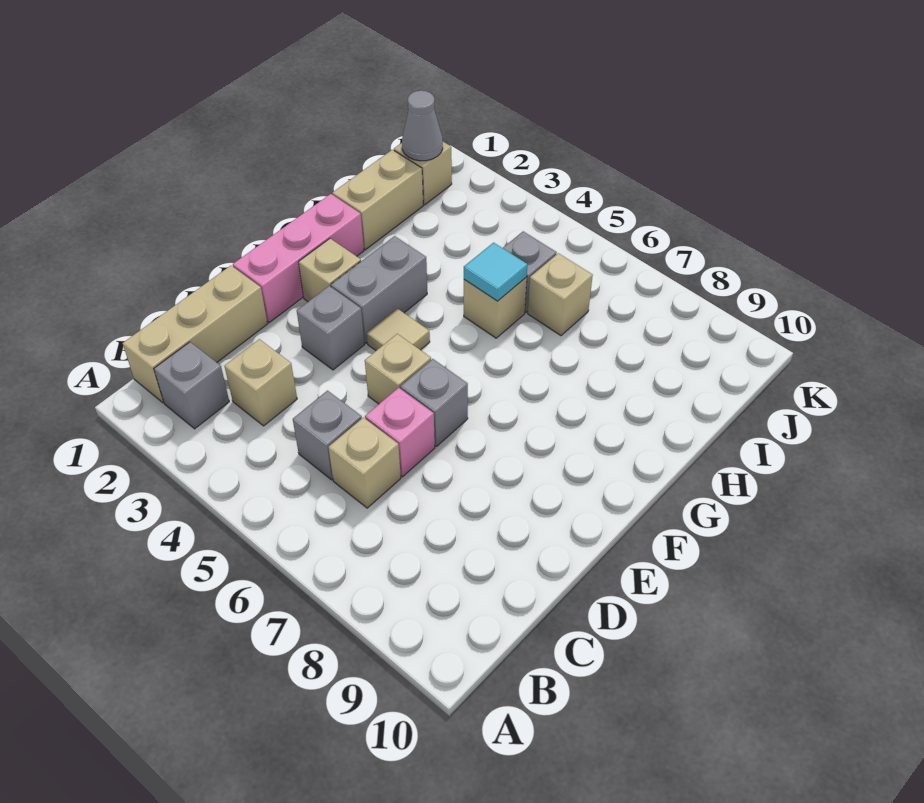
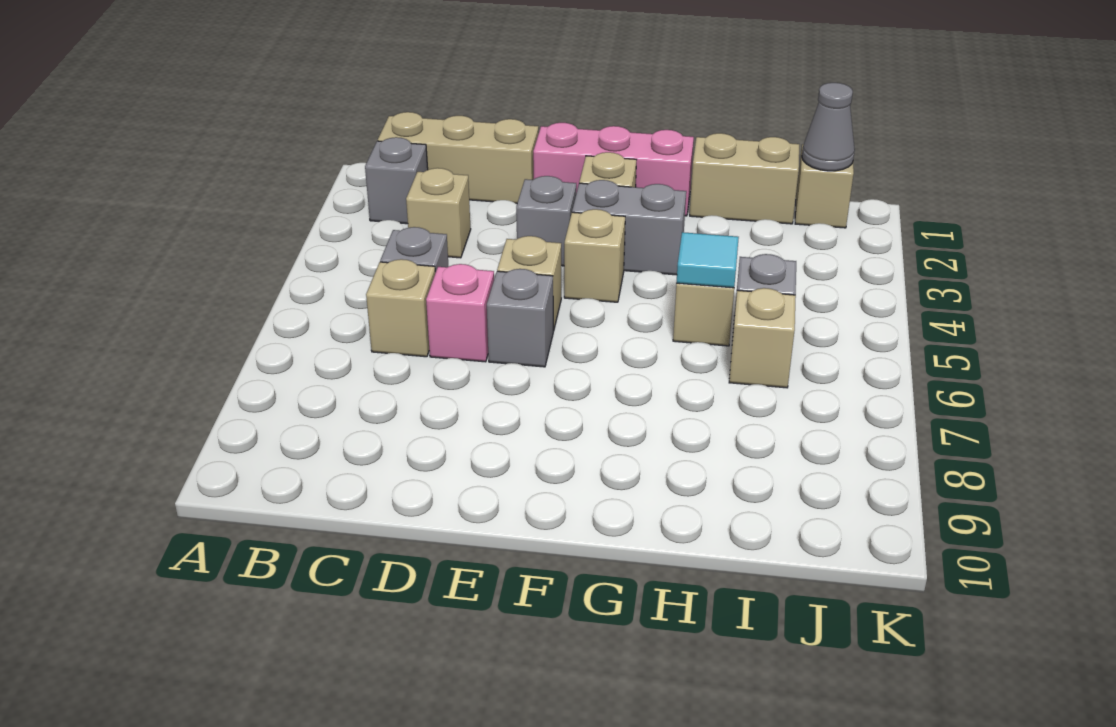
tan 1x1 tile [367,309,430,350] -> tan 1x1 brick [564,209,625,302]

